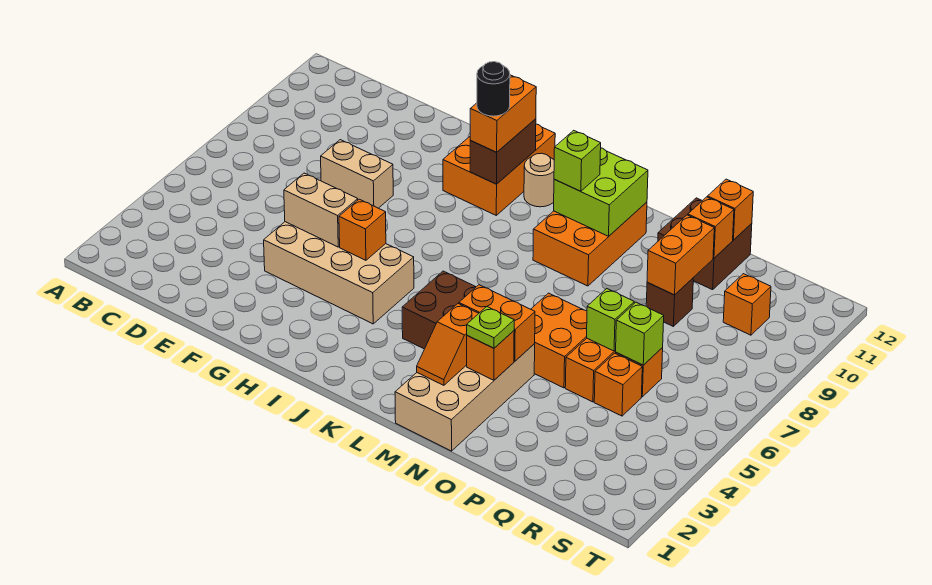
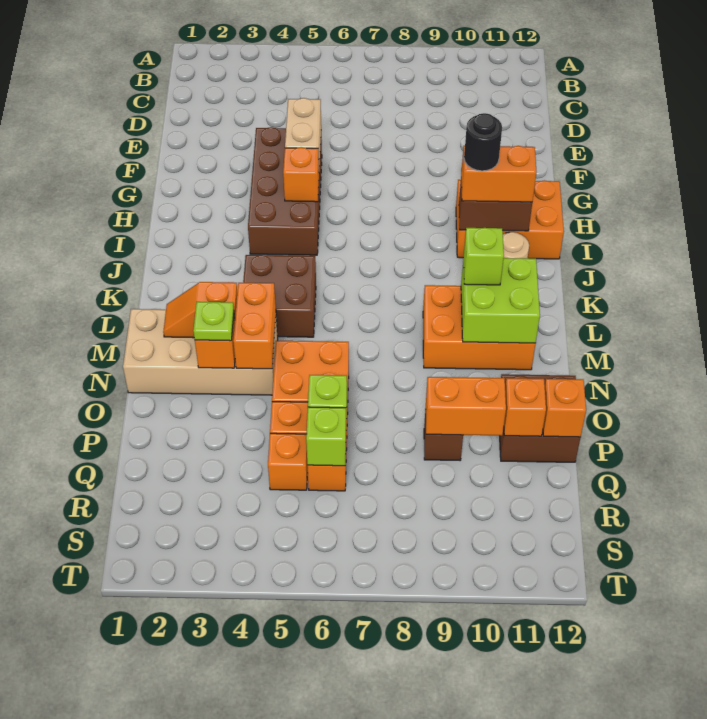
tan 1x2 brick [321,140,393,208] -> none
tan 2x4 brick [264,222,414,324] -> brown 2x4 brick [248,127,322,255]
orange 1x1 brick [723,274,771,335] -> none

